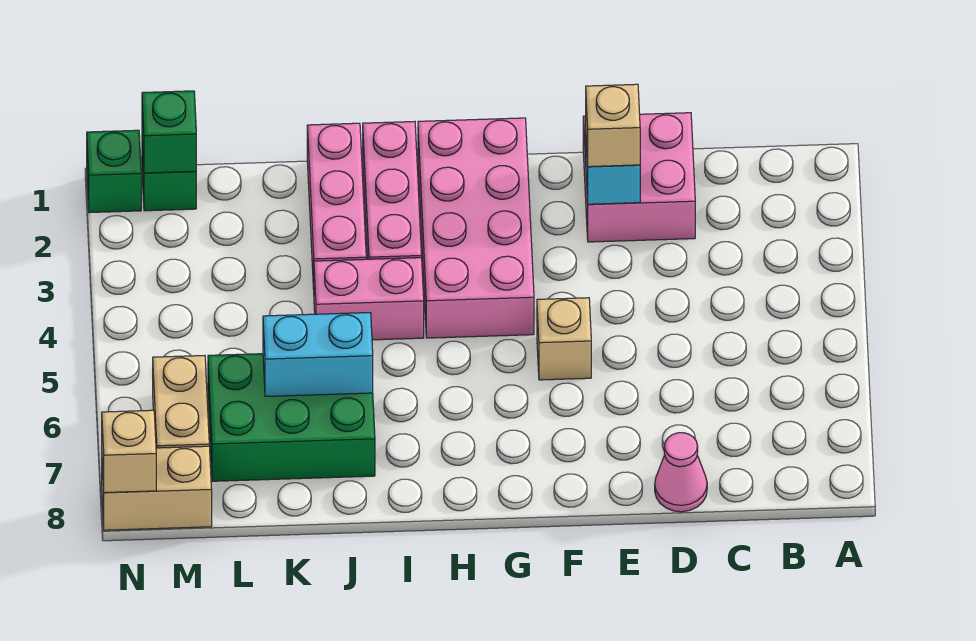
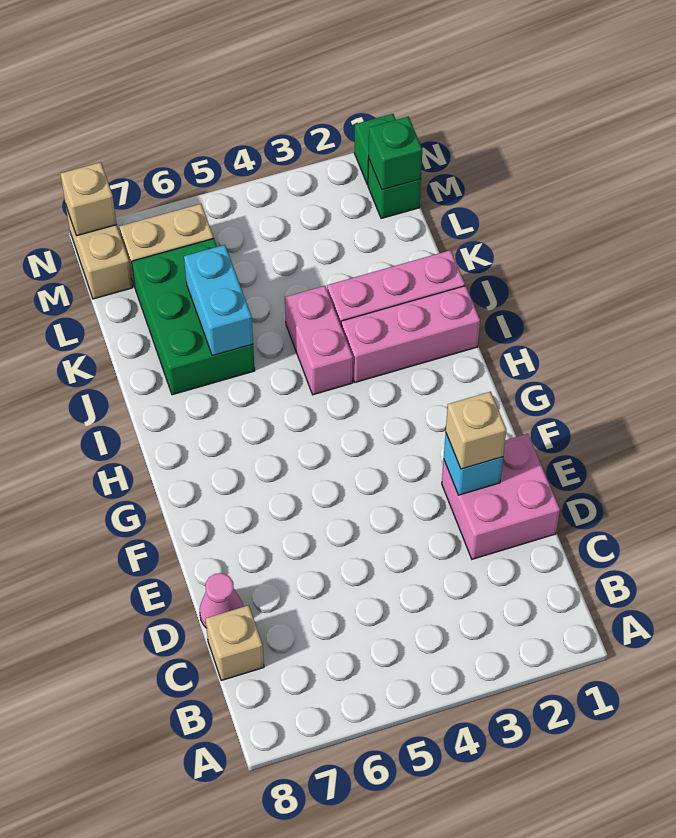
tan 1x1 brick [537,298,591,380] -> tan 1x1 brick moved to [206,605,264,681]
pink 2x4 brick [418,118,534,338] -> none

